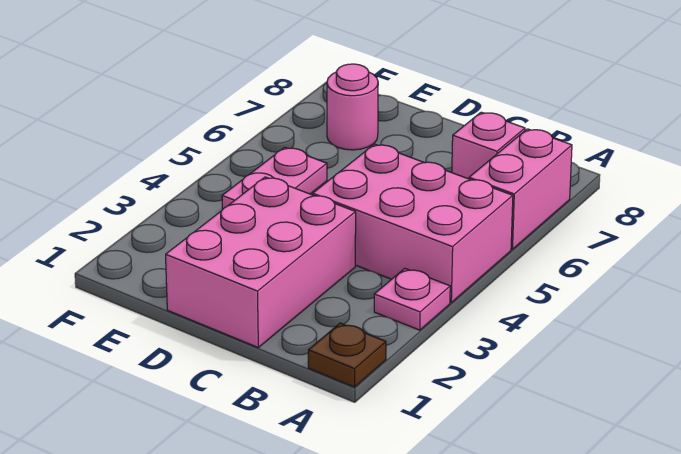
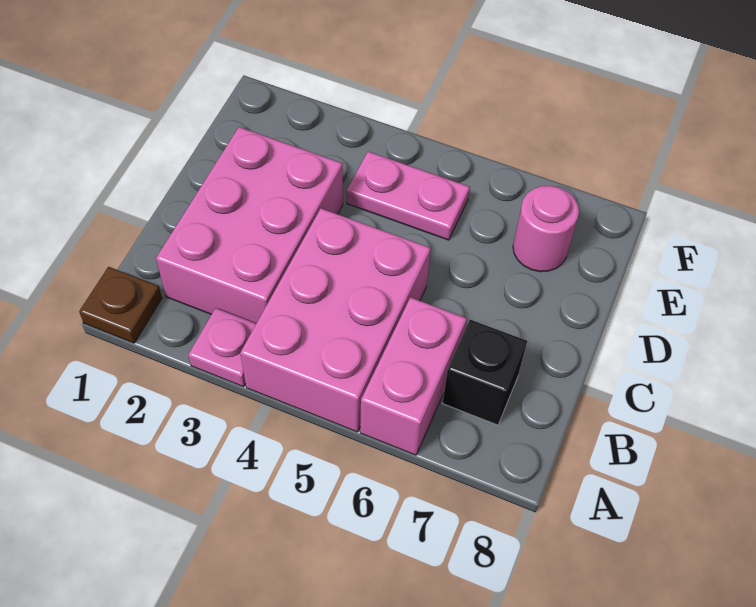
pink 1x2 brick [469,129,572,249] -> pink 1x2 brick turned to [360,297,467,455]
pink 1x1 brick [452,112,525,179] -> black 1x1 brick [442,320,527,425]
pink 2x3 brick [166,177,356,347] -> pink 2x3 brick turned to [156,127,343,323]

